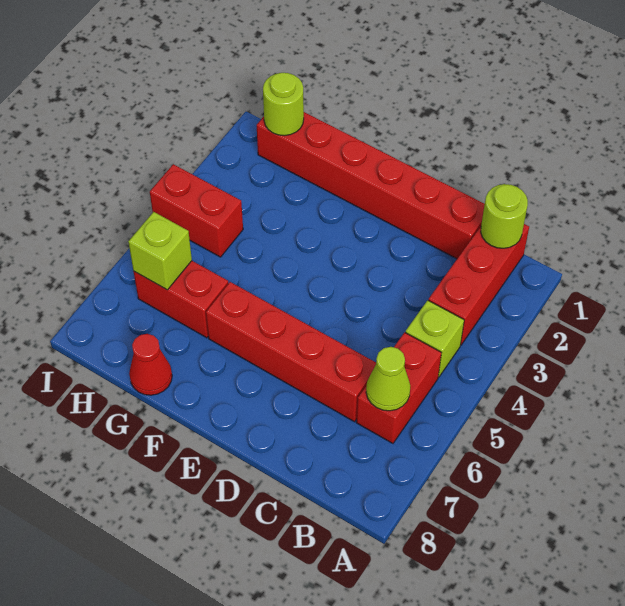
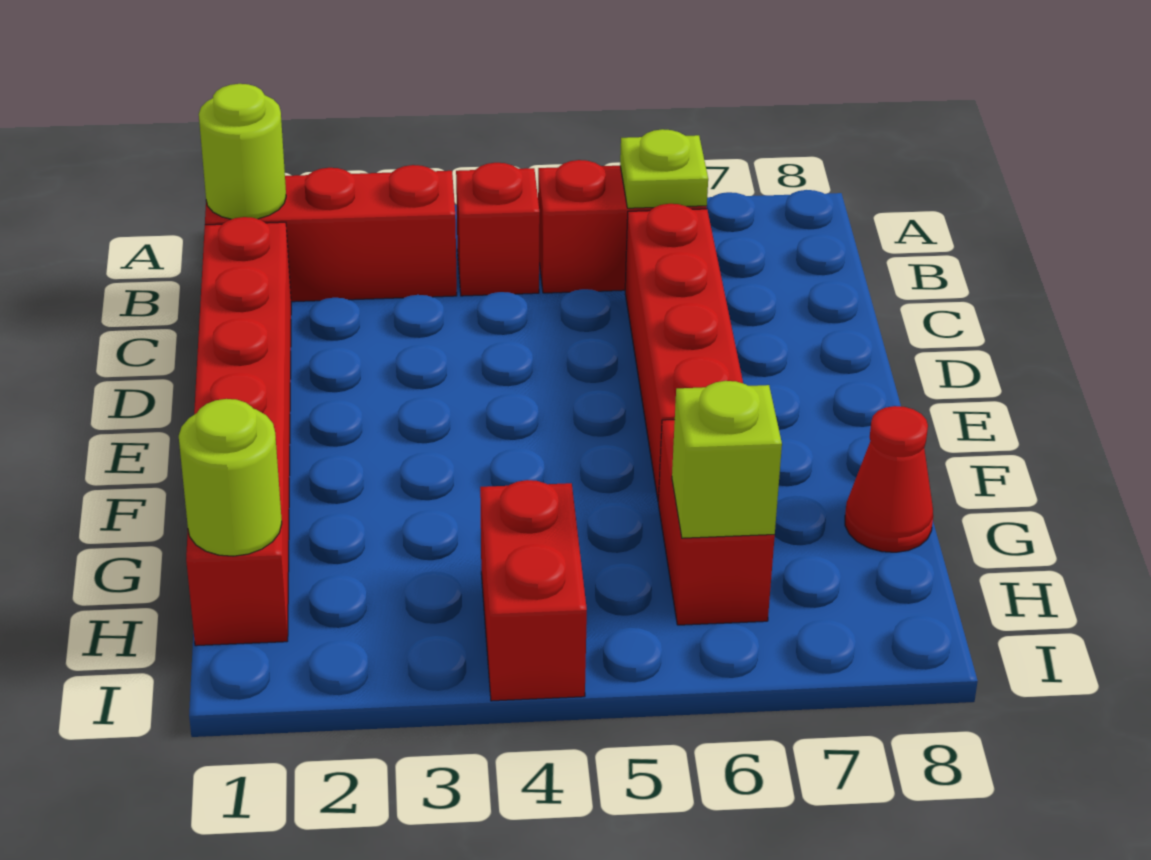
lime 1x1 brick [405,300,464,377] -> red 1x1 brick [456,163,540,296]
lime 1x1 cone [366,347,410,411] -> lime 1x1 plate [620,129,708,208]

